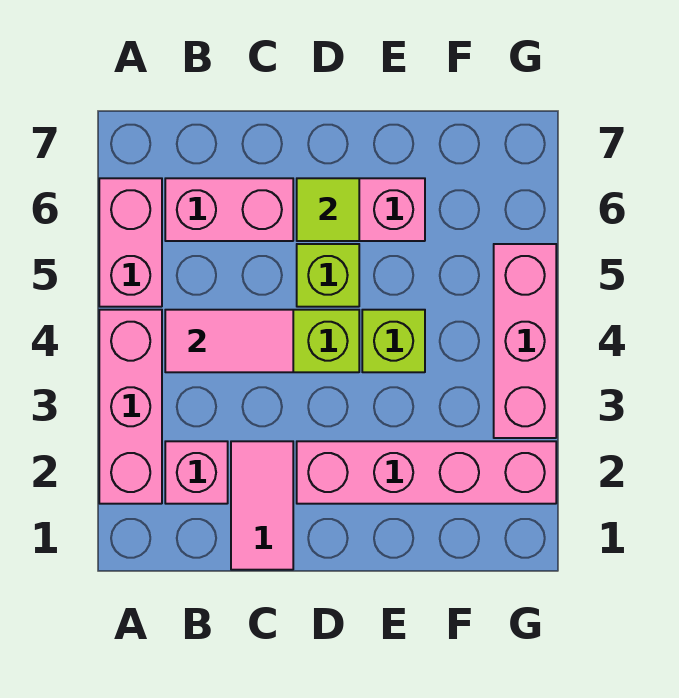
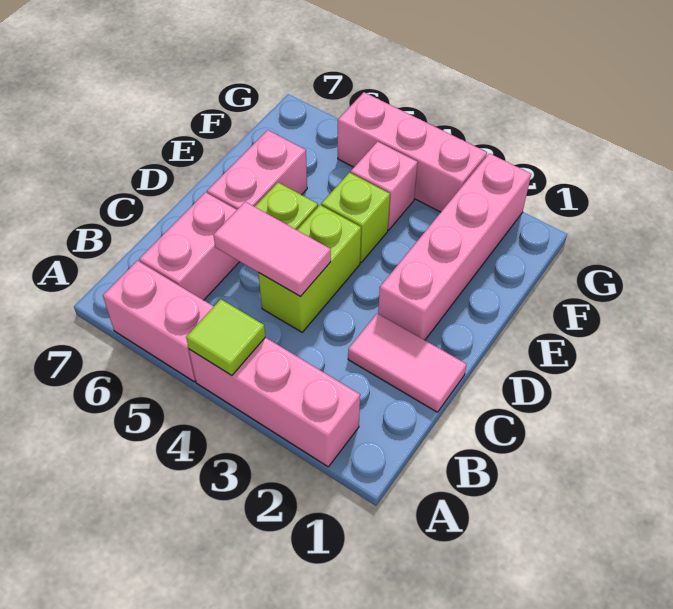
pink 1x1 brick [165,441,228,504] -> pink 1x1 brick moved to [351,142,418,230]
pink 1x2 tile [165,310,293,372] -> pink 1x2 tile turned to [213,202,331,297]
lime 1x1 tile [297,178,359,241] -> lime 1x1 tile moved to [186,299,265,376]

